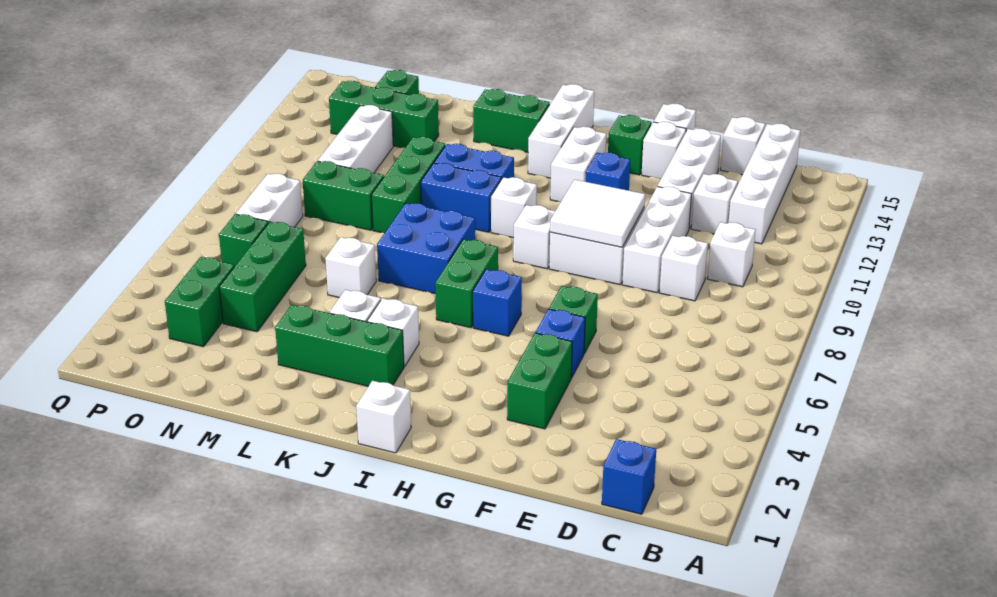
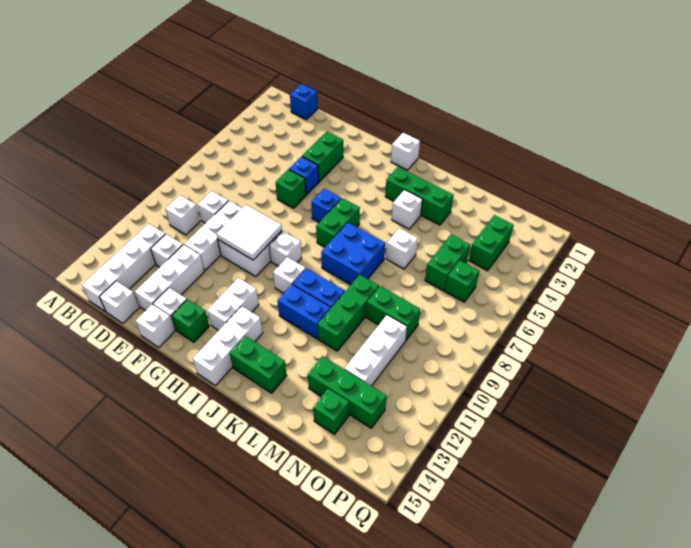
blue 1x1 brick [586,153,630,191] -> none
white 1x1 brick [367,298,419,367] -> none
green 1x3 brick [219,222,306,332] -> green 1x2 brick [425,234,470,291]
white 1x2 brick [236,174,303,227] -> none

